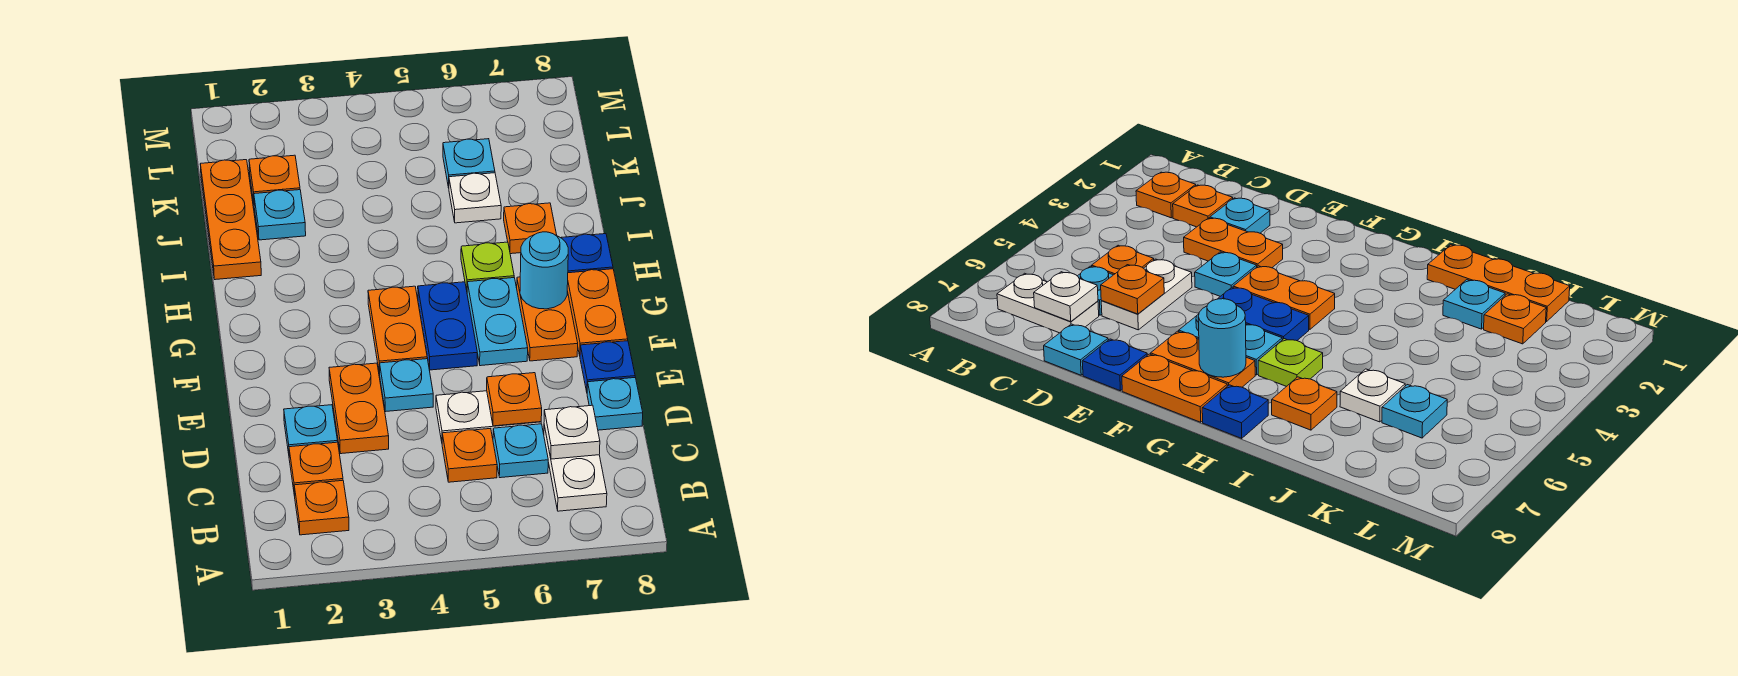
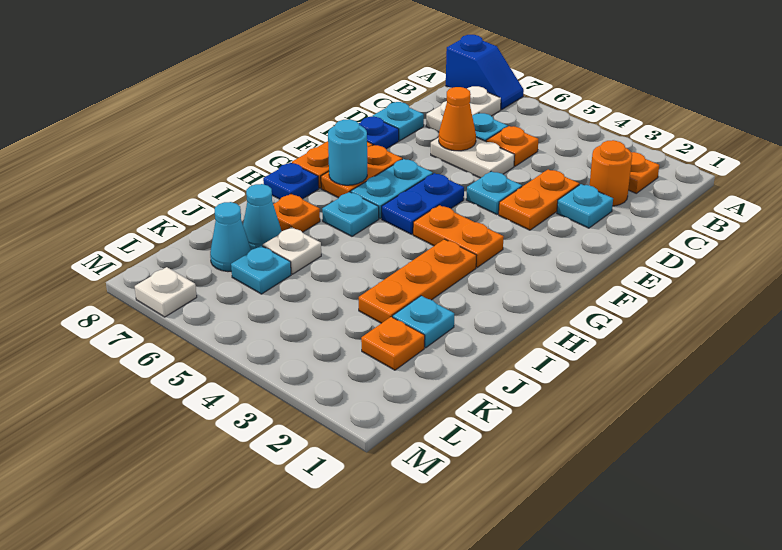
none -> blue 1x2 slope [446,35,524,110]
orange 1x1 plate [289,442,343,496] -> orange 1x1 round brick [590,140,632,206]
white 1x1 plate [544,405,600,459] -> white 1x1 plate moved to [135,267,197,317]
orange 1x1 plate [487,373,542,426] -> orange 1x1 cone [438,87,476,151]
orange 1x2 plate [368,286,427,374] -> orange 1x2 plate turned to [413,205,504,267]
lime 1x1 plate [461,242,514,290] -> cyan 1x1 plate [322,192,379,236]
orange 1x3 plate [200,160,261,280] -> orange 1x3 plate moved to [359,239,477,323]
none -> cyan 1x1 cone [243,184,282,250]
none -> cyan 1x1 cone [210,202,251,272]

